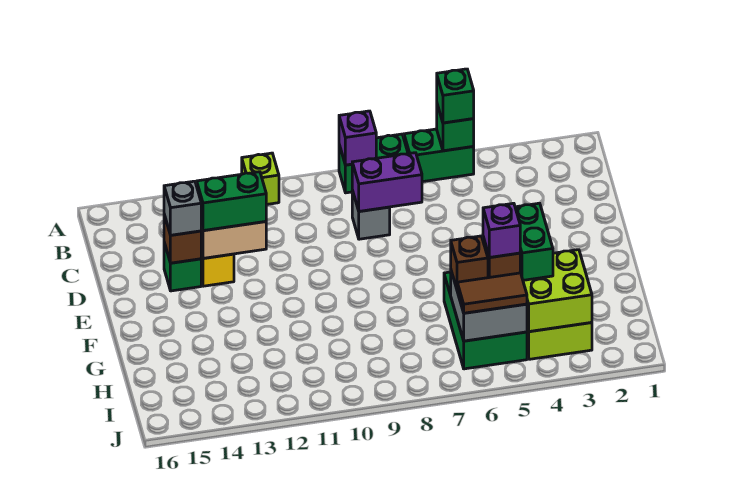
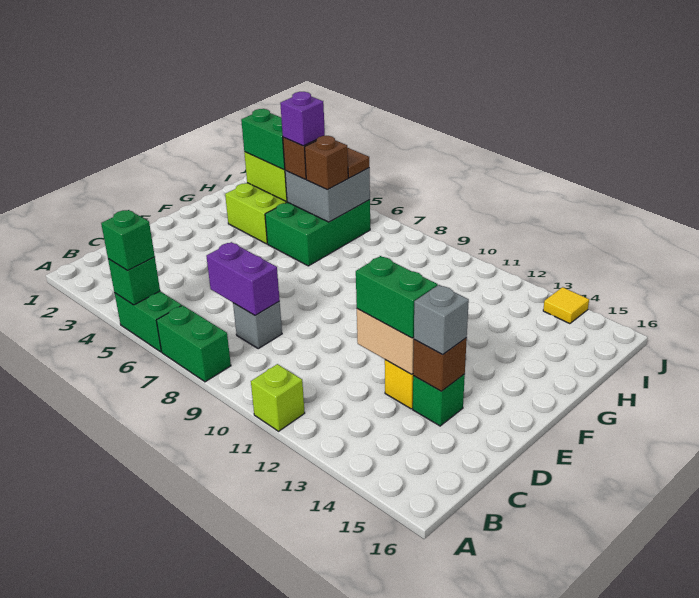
purple 1x1 brick [339,111,376,165] -> none
green 1x2 brick [515,203,553,280] -> green 1x2 brick turned to [241,109,285,170]
none -> yellow 1x1 tile [543,287,589,324]

